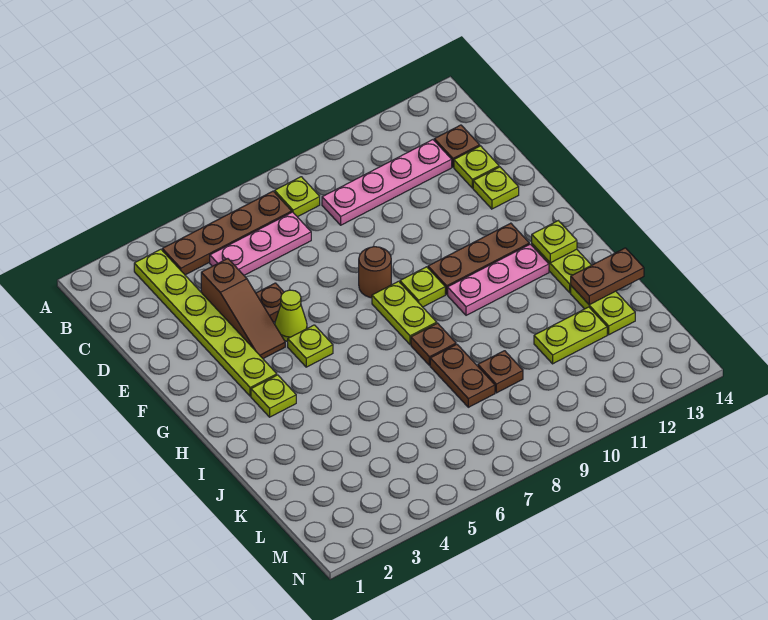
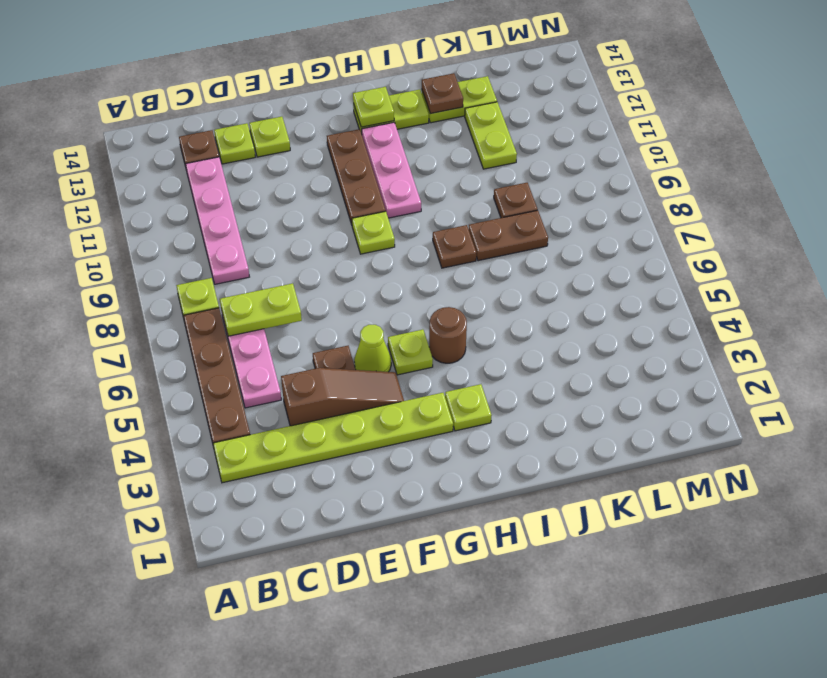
brown 1x1 round brick [359,247,391,298] -> brown 1x1 round brick moved to [429,307,467,363]
lime 1x2 plate [372,281,437,344] -> lime 1x2 plate moved to [220,283,302,336]
brown 1x2 plate [571,248,644,305] -> brown 1x1 plate [422,73,463,114]

